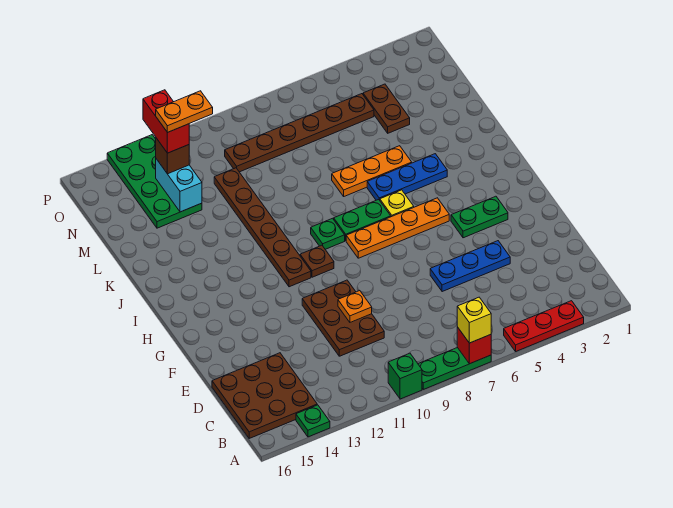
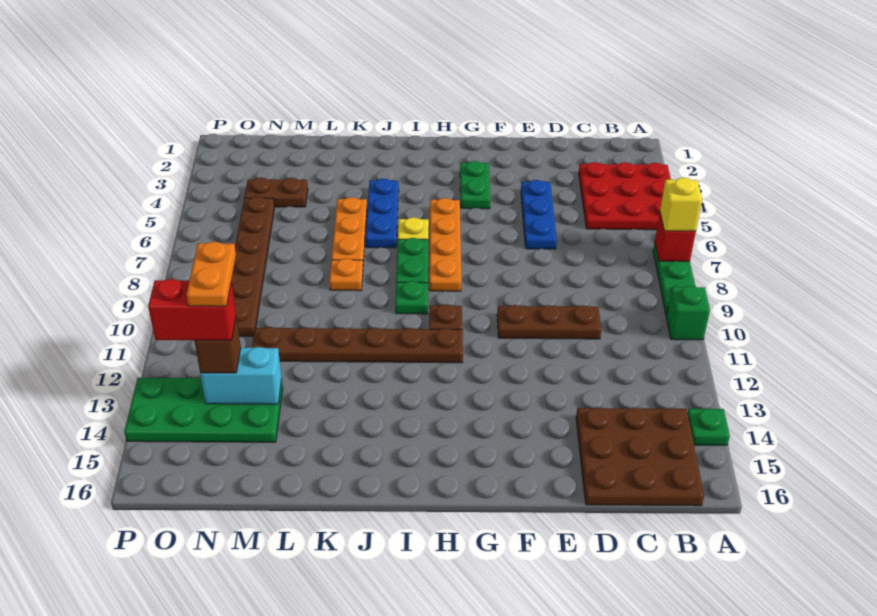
red 1x3 plate [504,301,584,351] -> red 3x3 plate [579,162,671,230]
brown 2x3 plate [302,280,384,356] -> brown 1x3 plate [497,305,601,339]
orange 1x1 plate [338,290,372,322] -> orange 1x1 plate moved to [329,259,363,291]

